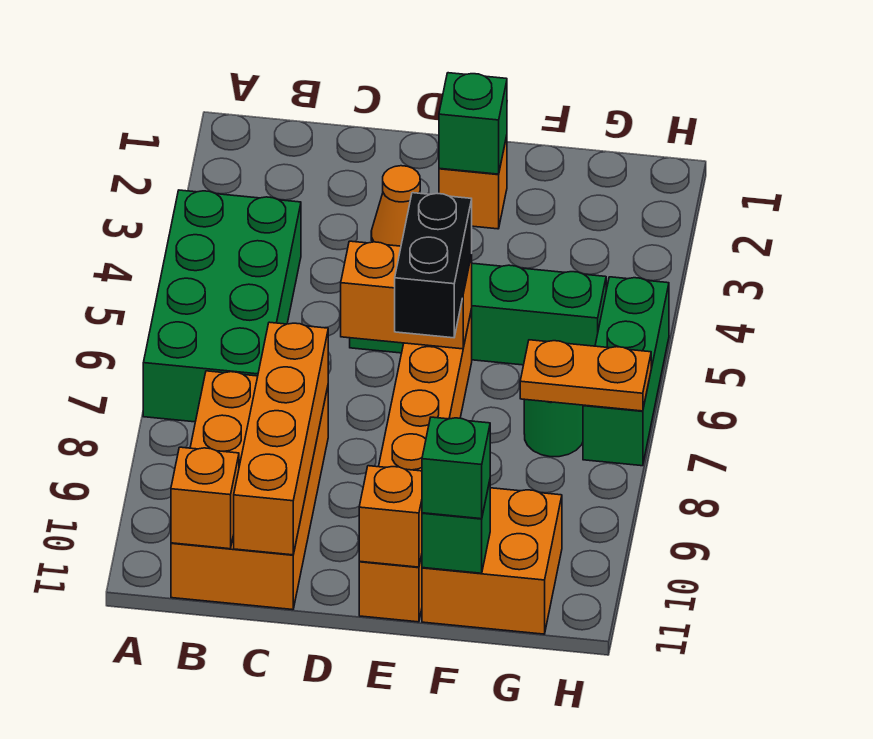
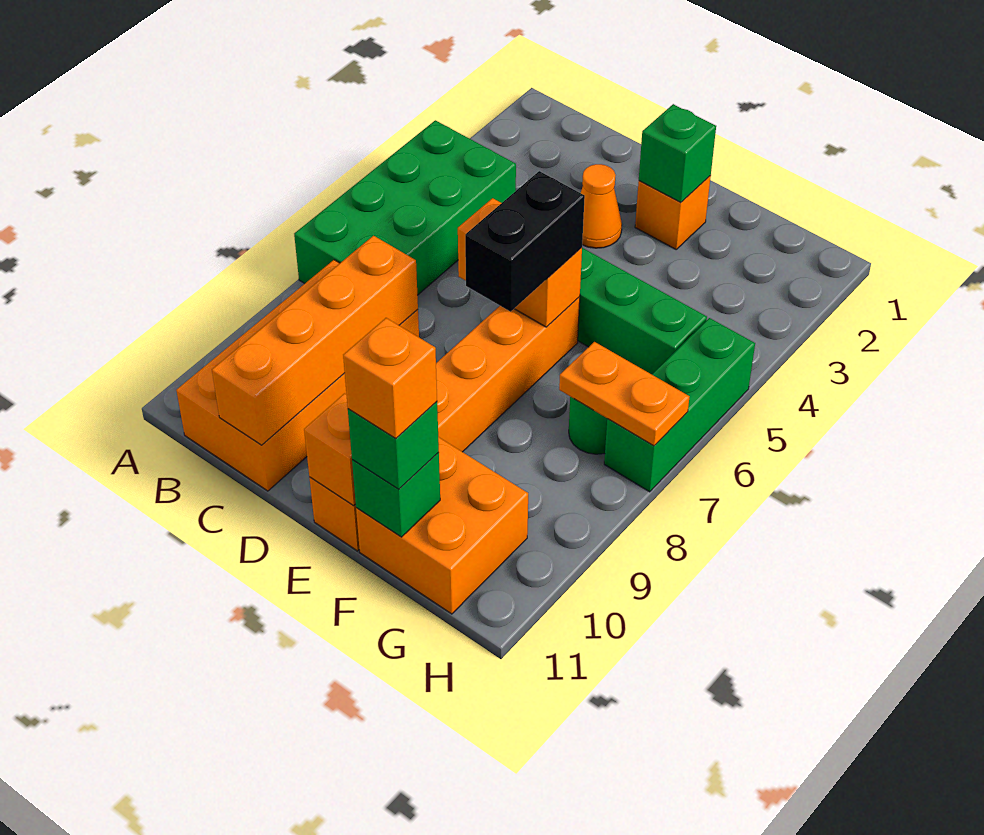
orange 1x1 brick [171,447,239,549] -> orange 1x1 brick moved to [343,318,437,439]

